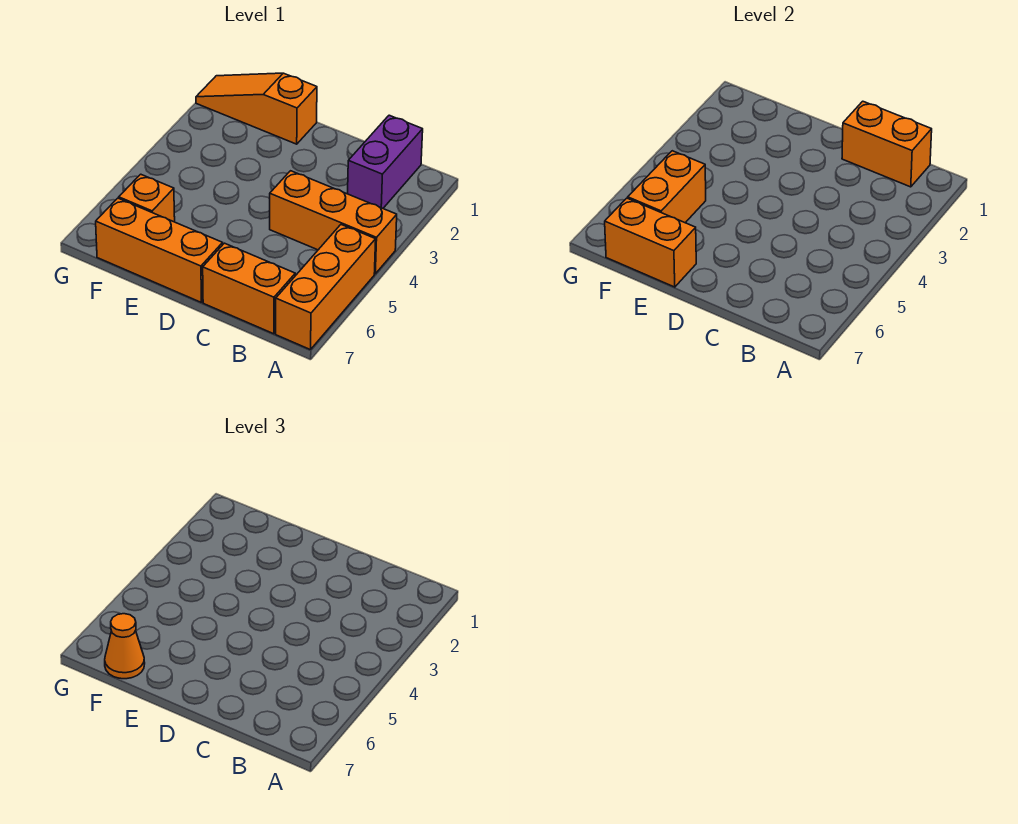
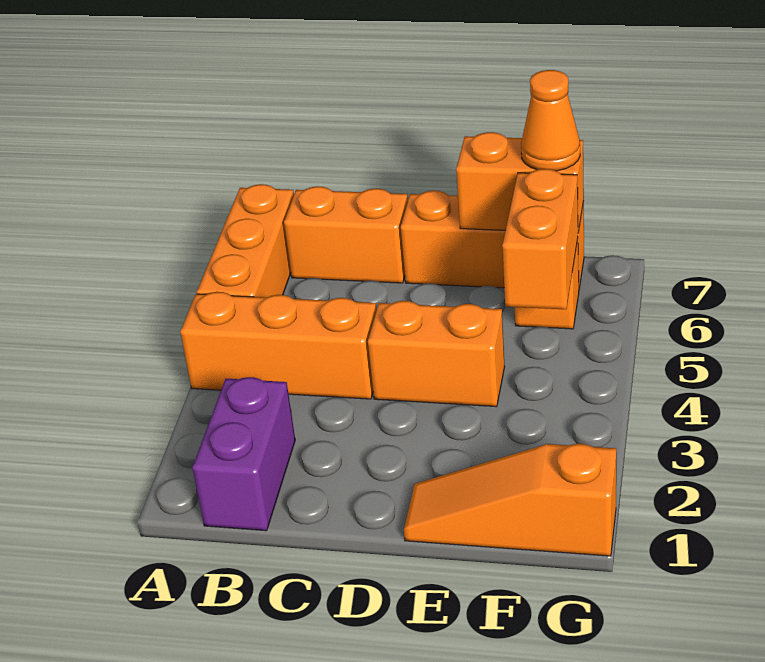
orange 1x2 brick [842,101,932,187] -> orange 1x2 brick moved to [368,301,504,407]
orange 1x3 slope [196,73,317,144] -> orange 1x3 slope turned to [404,444,616,556]

